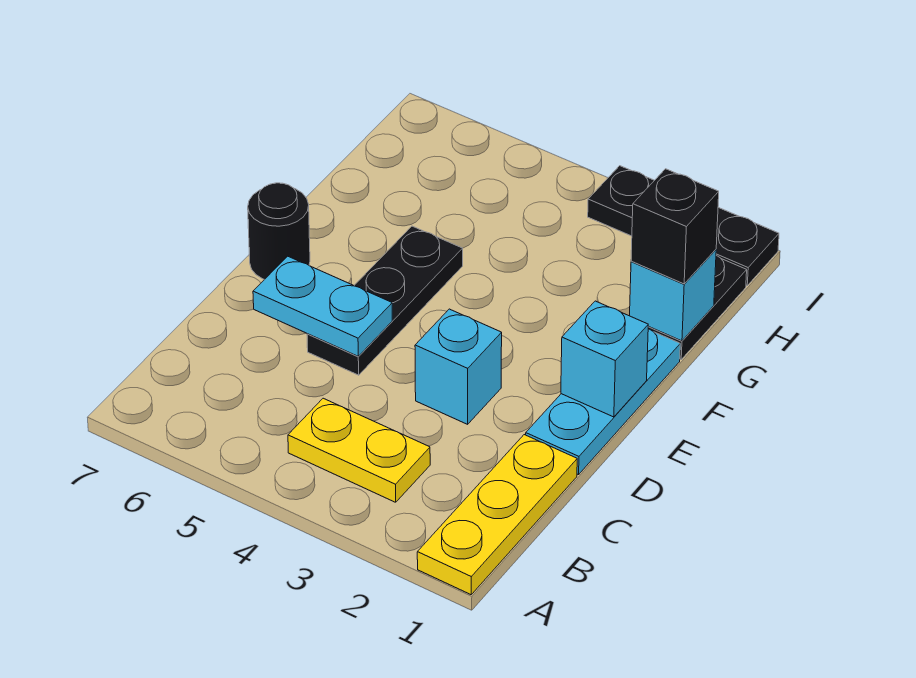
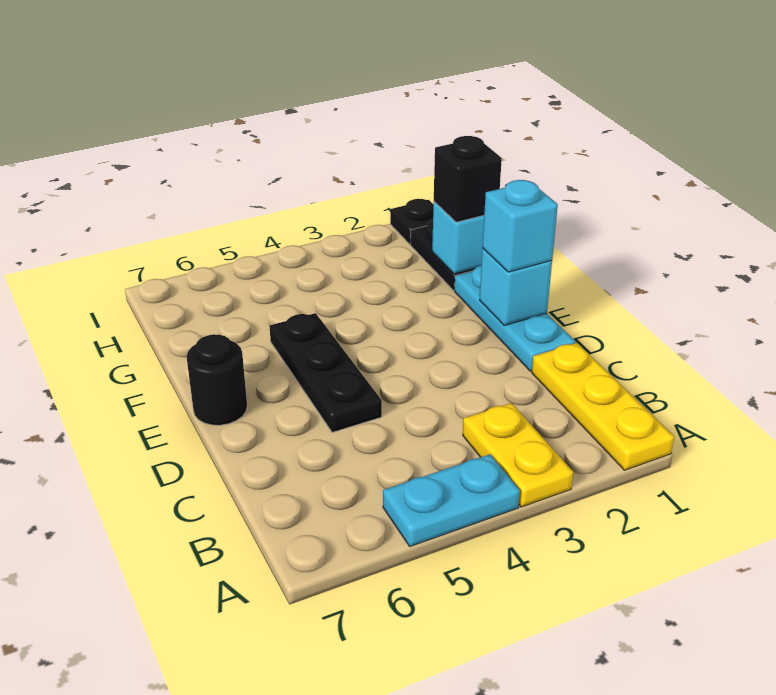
yellow 1x2 plate [288,398,430,502] -> yellow 1x2 plate turned to [463,403,573,507]
cyan 1x1 brick [415,309,502,424] -> cyan 1x1 brick moved to [482,180,558,272]
cyan 1x2 plate [253,256,392,356] -> cyan 1x2 plate moved to [383,454,520,546]
black 1x3 plate [588,166,779,285] -> black 1x1 plate [390,199,433,244]

